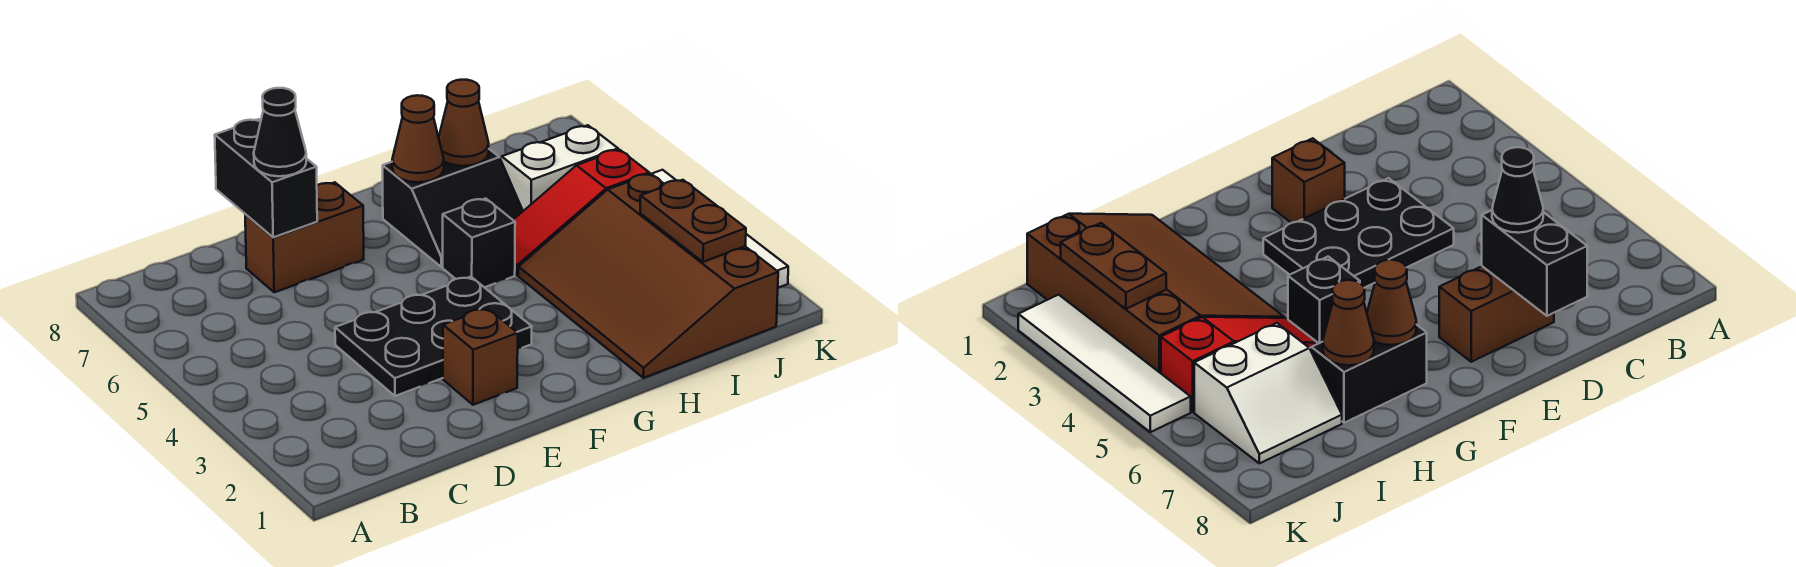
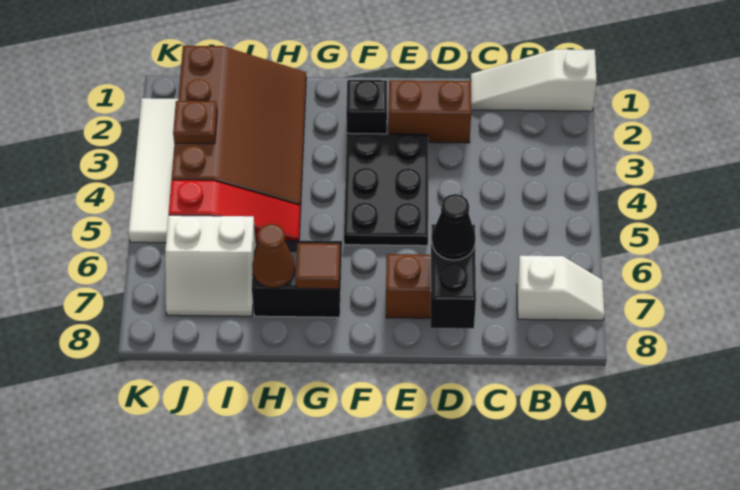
none -> white 1x3 slope [471,49,597,111]
none -> white 1x2 slope [517,256,604,320]
black 2x3 plate [335,277,532,396] -> black 2x3 plate turned to [344,133,428,246]
brown 1x1 brick [443,308,518,405] -> brown 1x2 brick [389,80,471,143]
black 1x1 brick [443,198,515,287] -> black 1x1 brick moved to [346,80,387,134]
brown 1x1 cone [392,95,444,182] -> brown 1x1 tile [296,243,340,289]
brown 1x2 plate [640,180,746,262] -> brown 1x1 plate [173,101,217,144]

